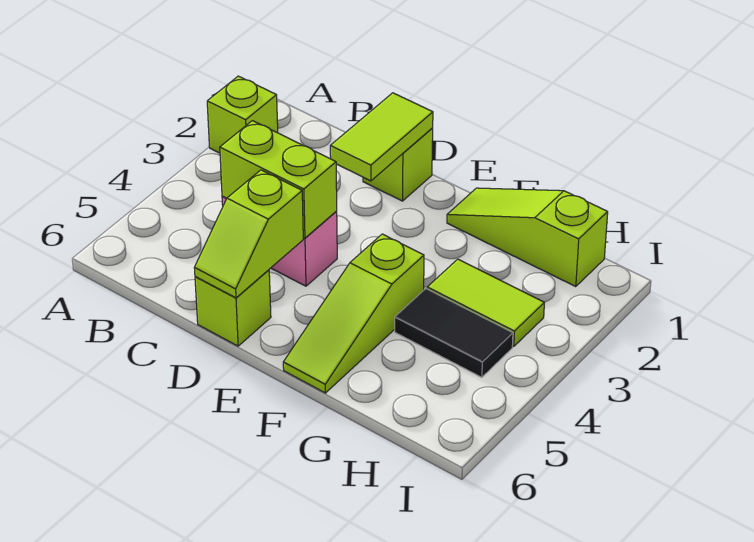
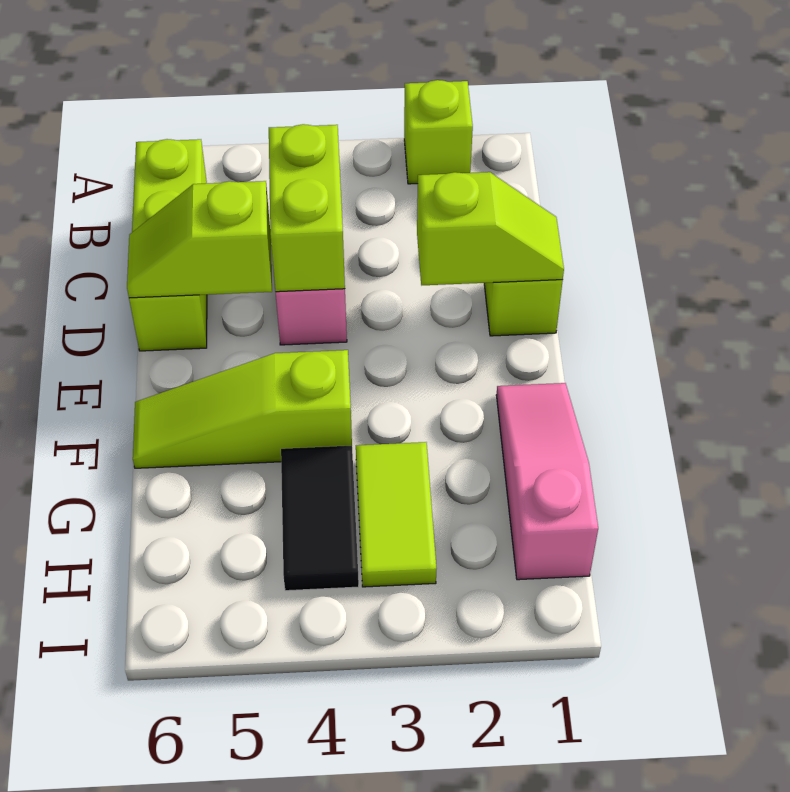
lime 1x2 tile [330,93,433,181] -> lime 1x2 slope [417,172,564,285]
lime 1x1 brick [195,270,271,346] -> lime 1x3 brick [129,139,207,351]
lime 1x3 slope [447,188,608,287] -> pink 1x3 slope [496,383,598,580]

